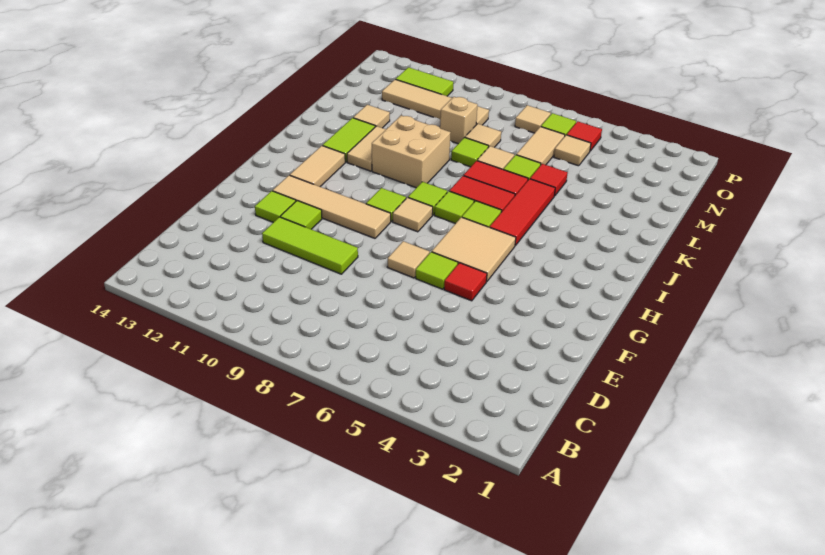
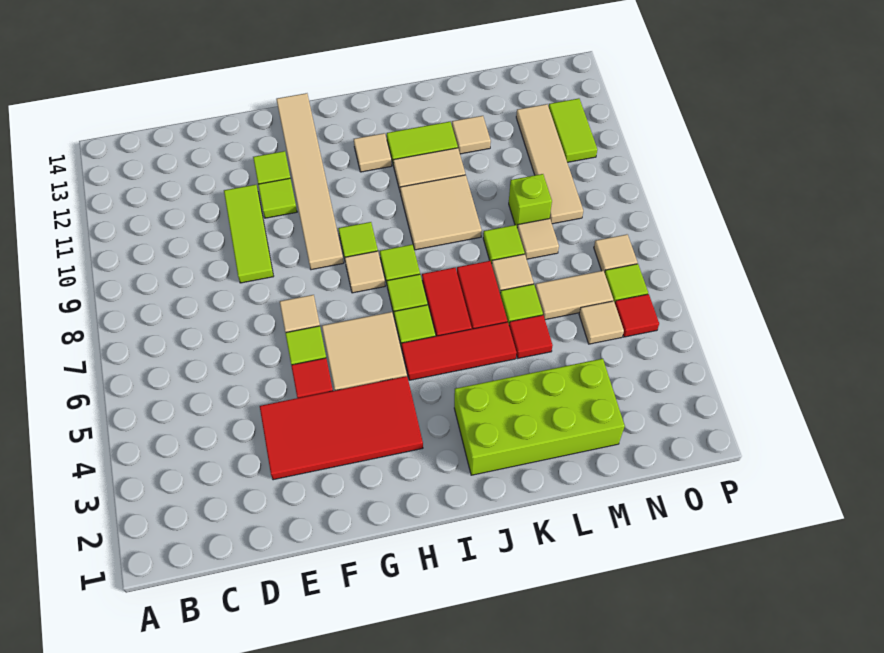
none -> red 2x4 tile [260,376,423,480]
tan 1x4 tile [273,175,391,238] -> tan 1x6 tile [276,93,344,270]
tan 1x2 tile [290,146,345,187] -> tan 1x1 tile [354,133,392,172]
none -> lime 2x4 brick [454,359,625,475]
tan 2x2 brick [372,115,451,188] -> tan 2x2 tile [400,175,482,250]
tan 1x1 brick [440,97,477,144] -> lime 1x1 brick [509,174,552,227]

